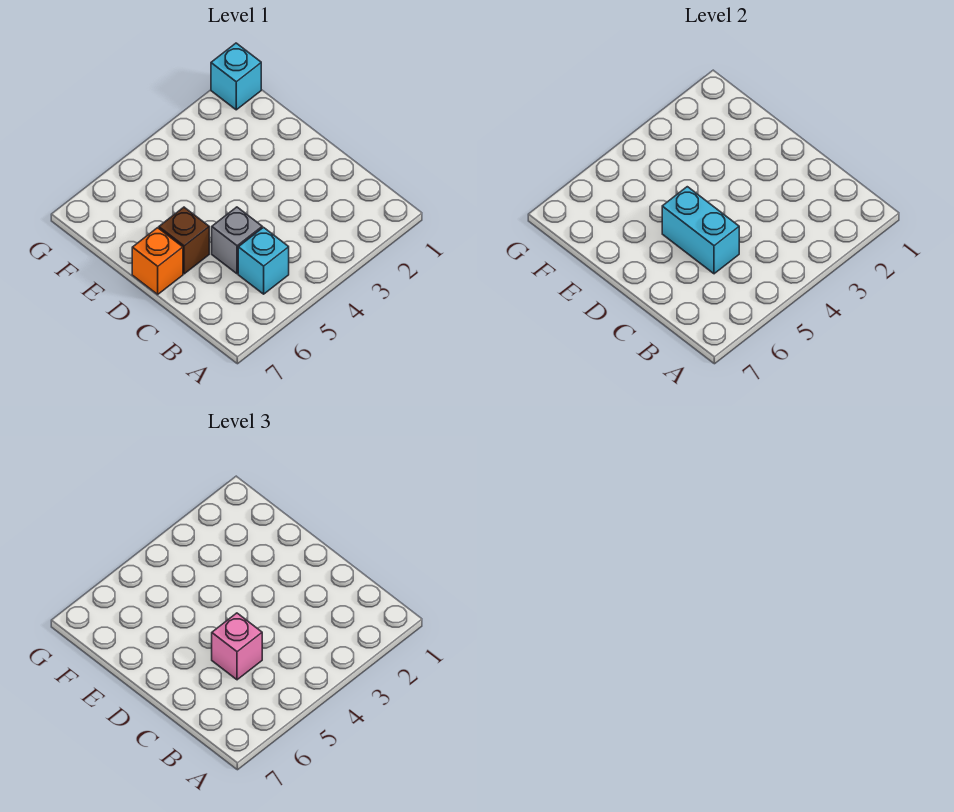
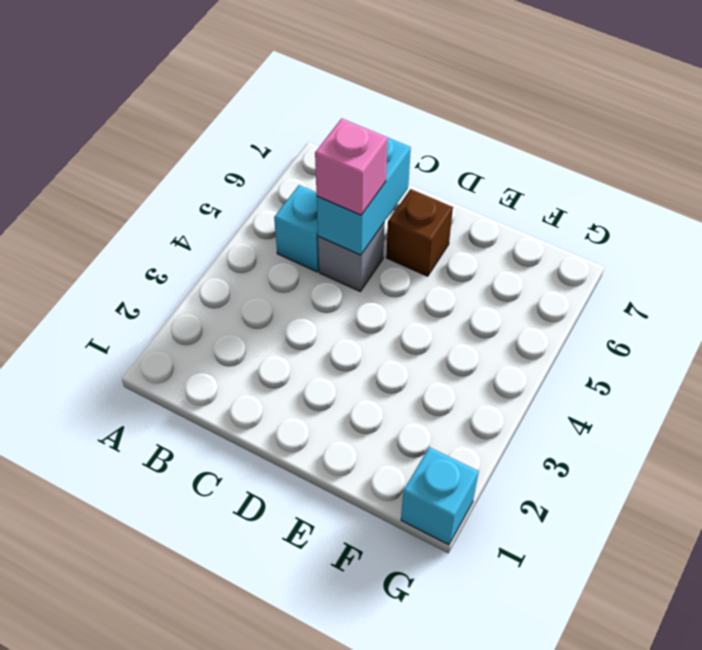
cyan 1x2 brick [662,187,739,274] -> cyan 1x2 brick turned to [317,138,411,255]
orange 1x1 brick [132,228,183,294] -> none

